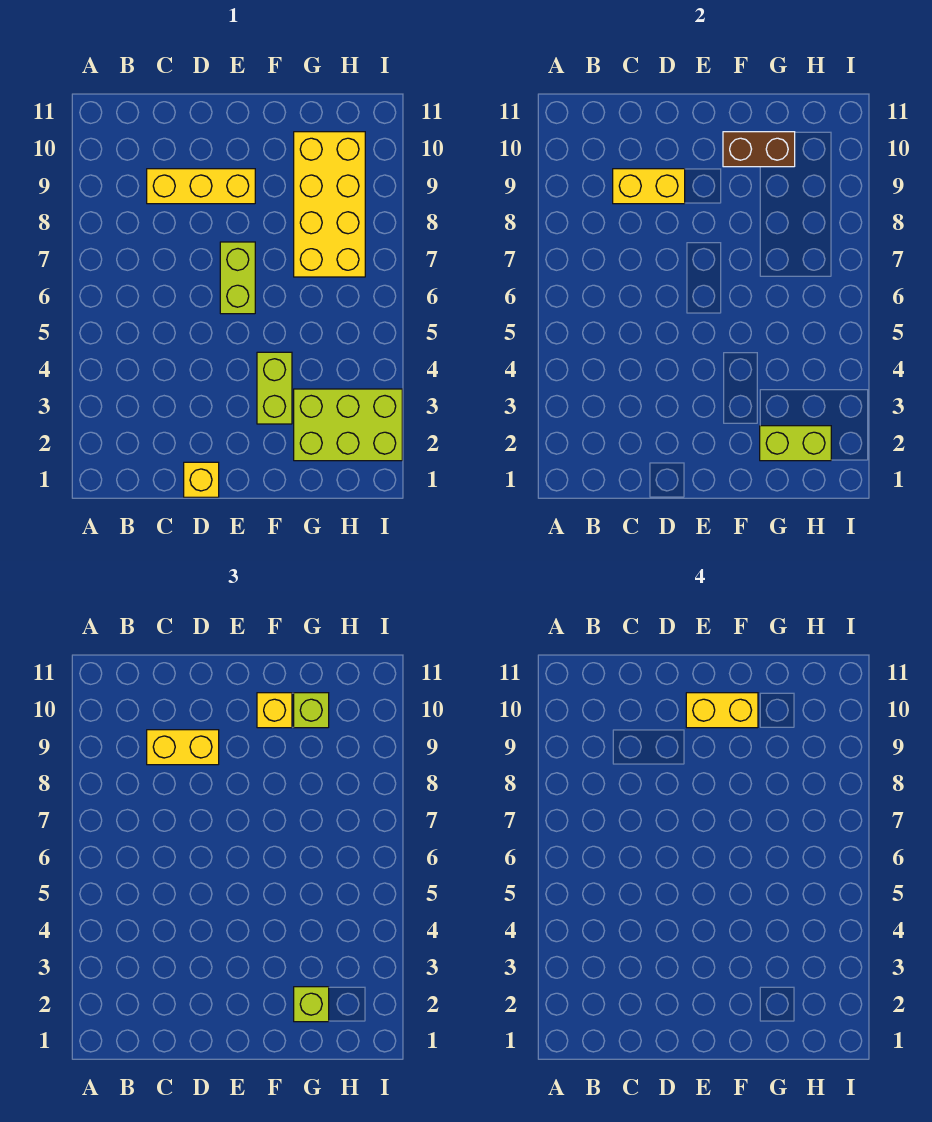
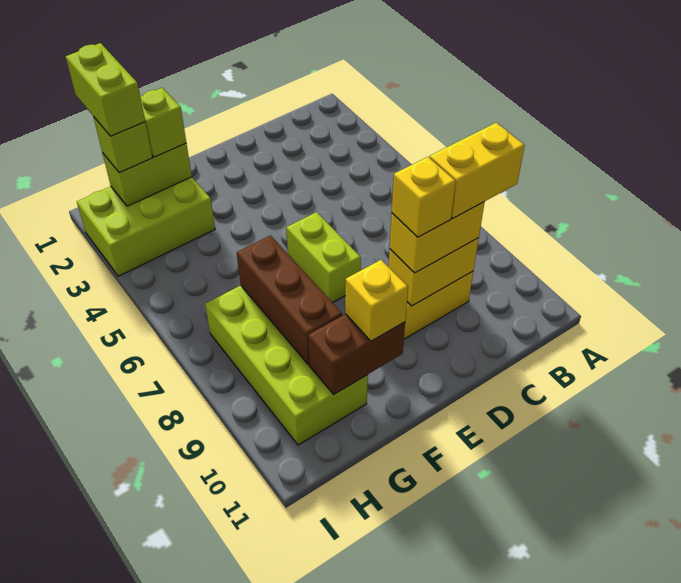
yellow 1x1 brick [184,462,219,497] -> yellow 1x1 brick moved to [392,157,456,237]
yellow 1x2 brick [686,693,758,728] -> yellow 1x2 brick moved to [430,123,525,218]
lime 1x2 brick [257,352,292,424] -> lime 1x2 brick moved to [66,43,145,136]
yellow 2x4 brick [294,132,365,277] -> lime 2x4 brick [205,285,368,445]
none -> brown 1x3 brick [237,235,342,365]
lime 1x1 brick [294,693,329,728] -> lime 1x1 brick moved to [94,118,152,173]

